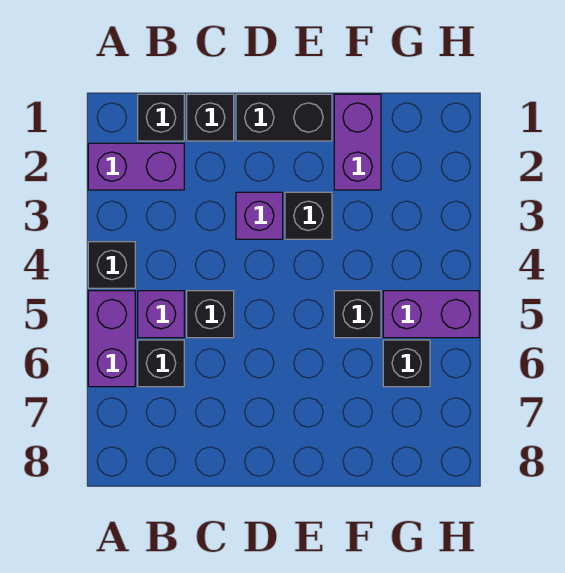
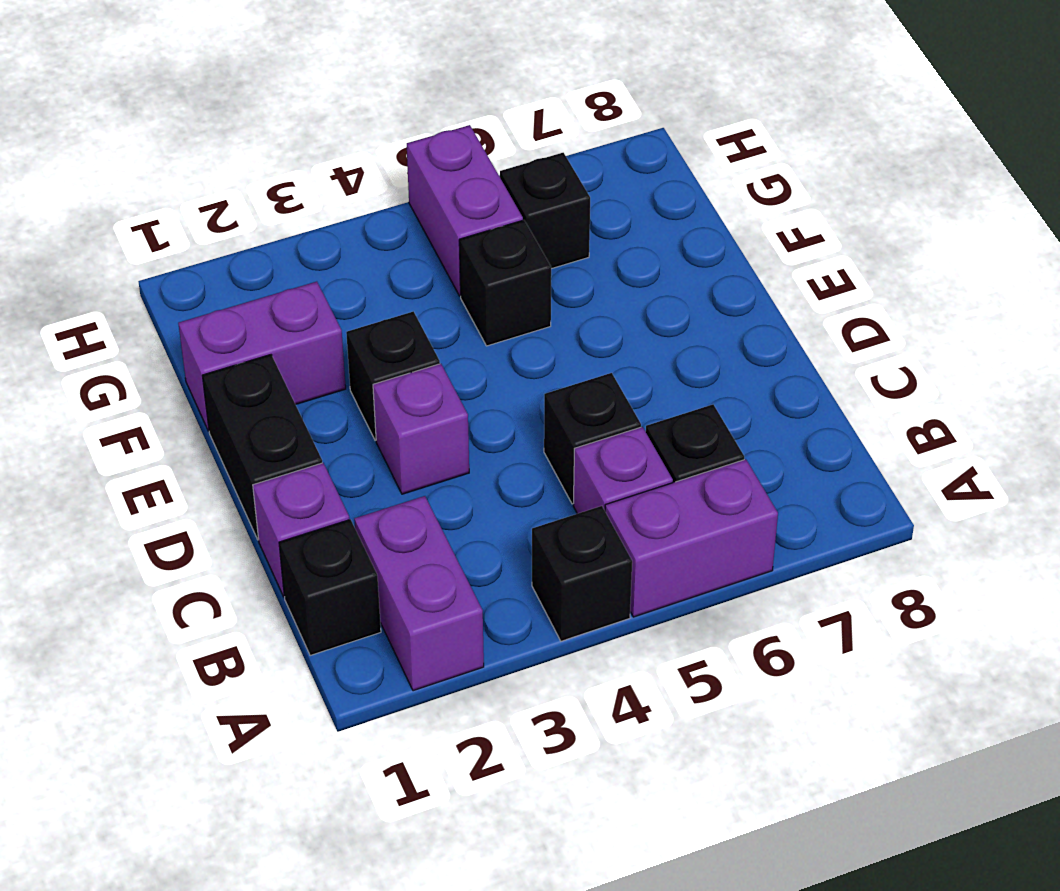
black 1x1 brick [187,94,234,141] -> purple 1x1 brick [253,463,350,597]

